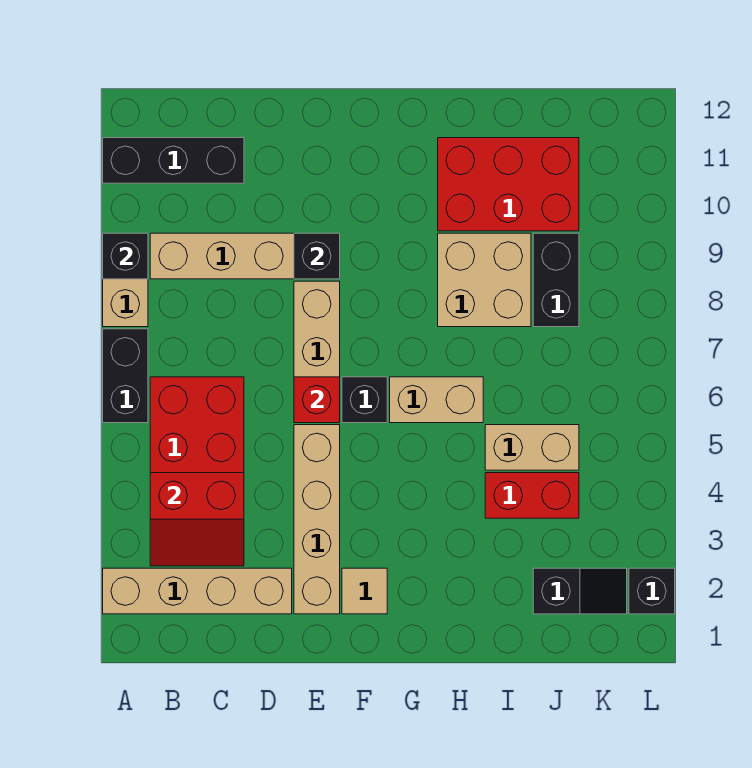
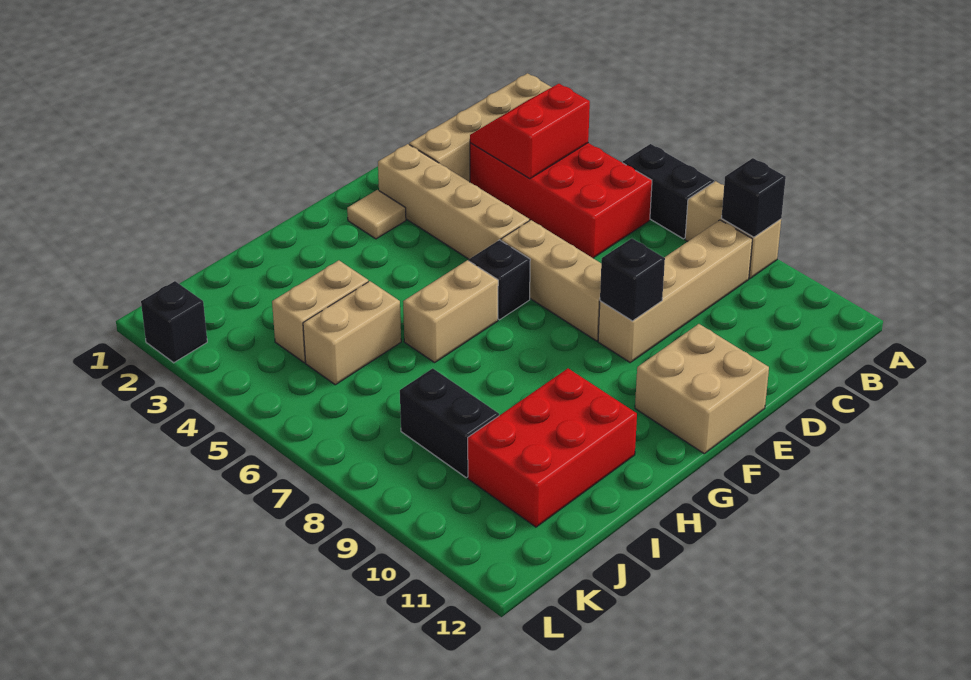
black 1x3 brick [103,138,244,183] -> none
red 1x1 brick [294,377,340,423] -> none
tan 2x2 brick [438,233,531,327] -> tan 2x2 brick moved to [635,324,769,453]
red 1x2 brick [485,473,579,518] -> tan 1x2 brick [272,260,368,363]
black 1x2 slope [533,568,627,614] -> none

